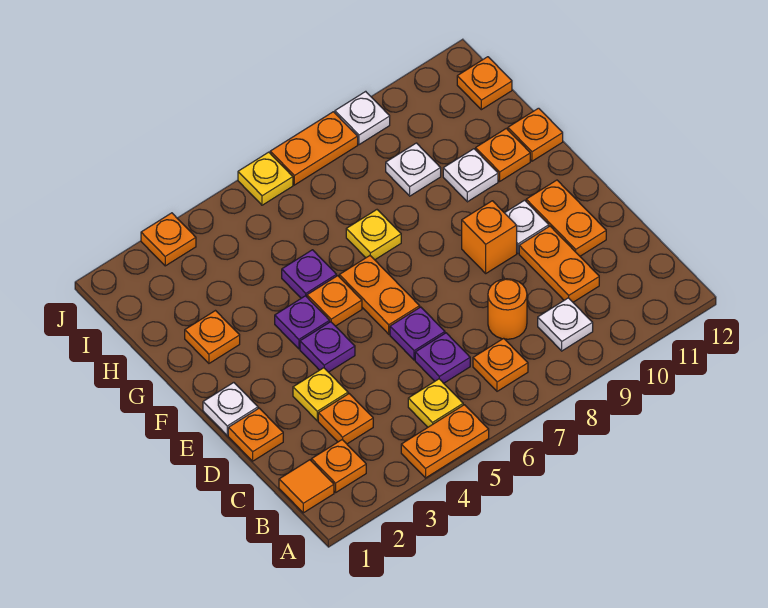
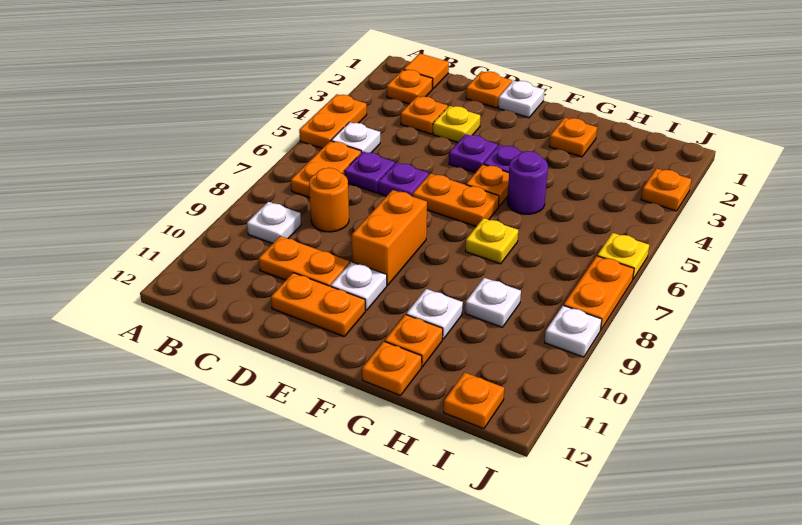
yellow 1x1 plate [408,379,463,427] -> white 1x1 plate [331,122,380,153]
orange 1x1 plate [473,338,528,391] -> orange 1x2 plate [291,141,361,198]
orange 1x1 brick [462,201,517,273] -> orange 1x2 brick [352,190,427,285]
purple 1x1 plate [282,250,337,298] -> purple 1x1 round brick [507,151,548,214]

